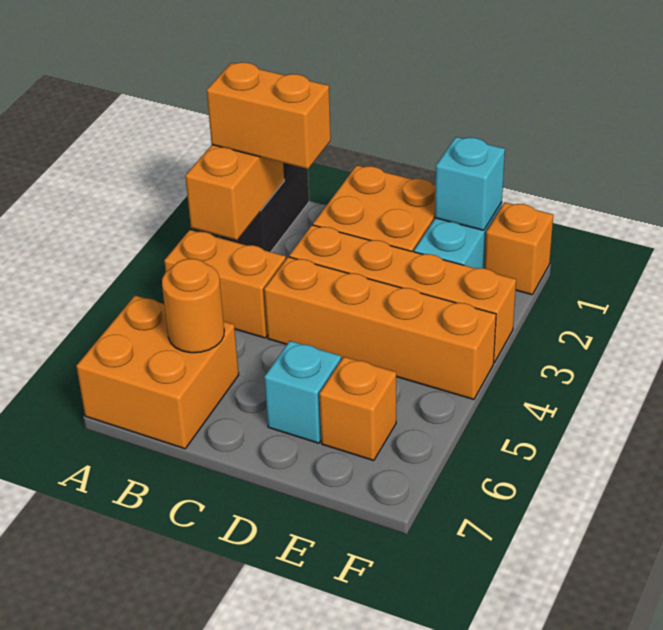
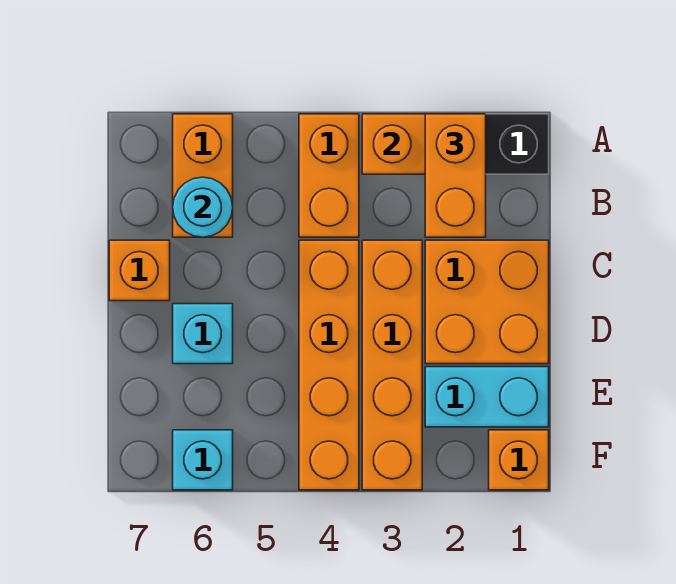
orange 2x2 brick [76,295,239,449] -> orange 1x2 brick [173,114,233,237]
orange 1x1 round brick [162,259,224,353] -> cyan 1x1 round brick [173,177,233,237]
cyan 1x1 brick [435,137,505,230] -> cyan 1x1 brick moved to [173,430,233,490]
orange 1x1 brick [319,357,396,461] -> orange 1x1 brick moved to [109,240,170,301]

